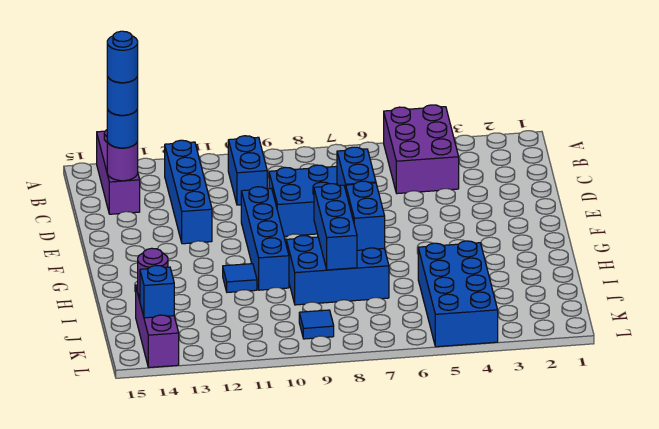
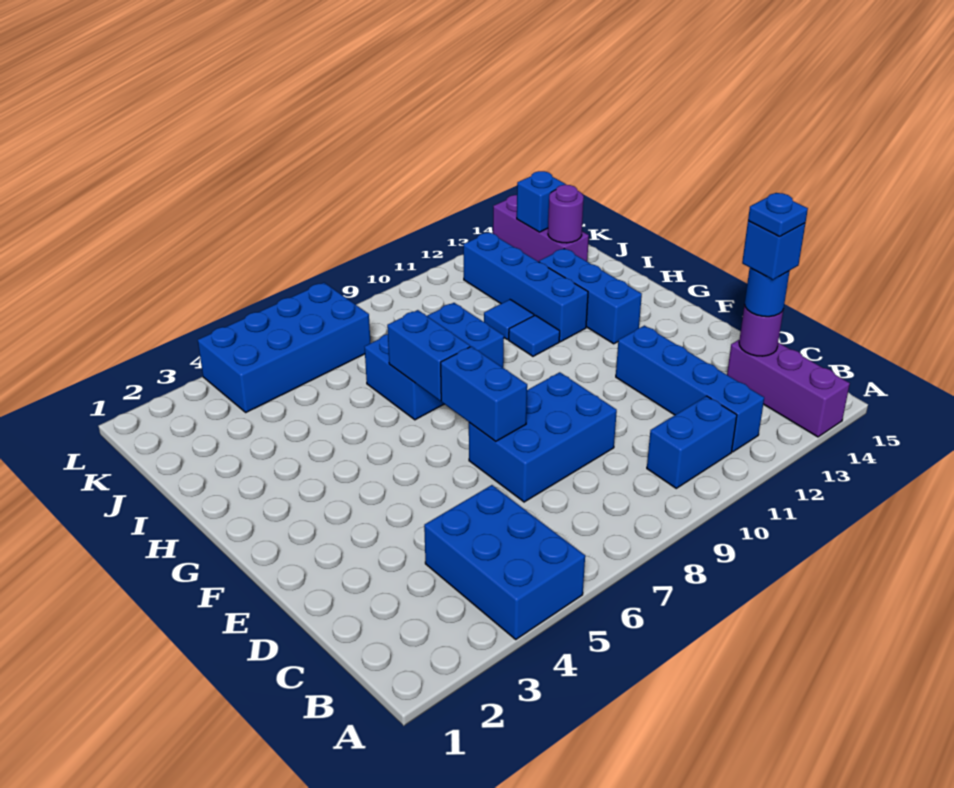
purple 2x3 brick [384,105,459,194] -> blue 2x3 brick [424,485,585,639]
blue 1x2 brick [228,136,267,205] -> blue 1x2 brick turned to [647,396,737,488]
blue 1x1 round brick [107,77,138,115] -> blue 1x1 brick [742,221,805,280]
blue 1x1 round brick [107,31,138,83] -> blue 1x1 plate [748,193,808,237]
blue 1x4 brick [241,187,289,290] -> blue 1x4 brick moved to [463,232,588,342]
blue 1x3 brick [314,184,357,270] -> blue 1x3 brick moved to [539,249,642,344]
blue 2x4 brick [418,241,498,347] -> blue 2x4 brick turned to [198,283,371,412]
blue 1x1 tile [299,310,334,339] -> blue 1x1 tile moved to [484,300,534,340]

